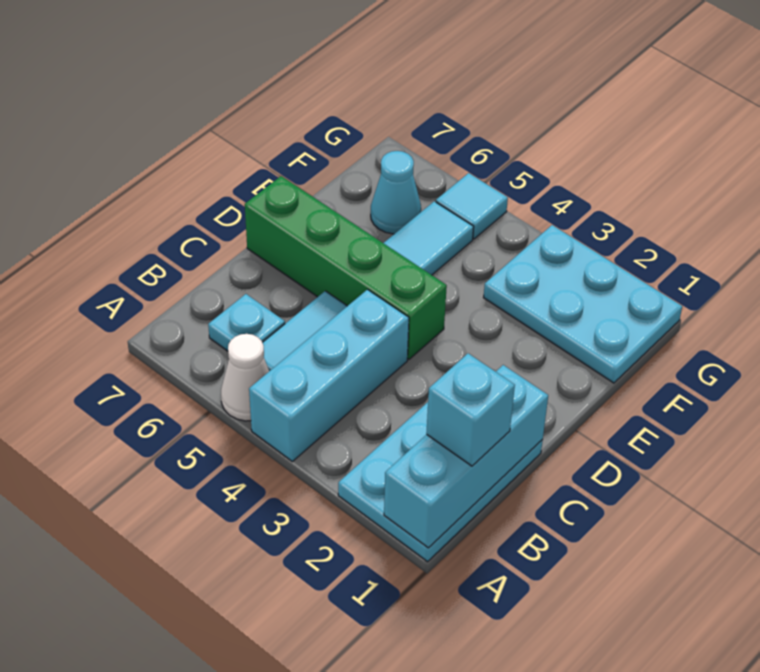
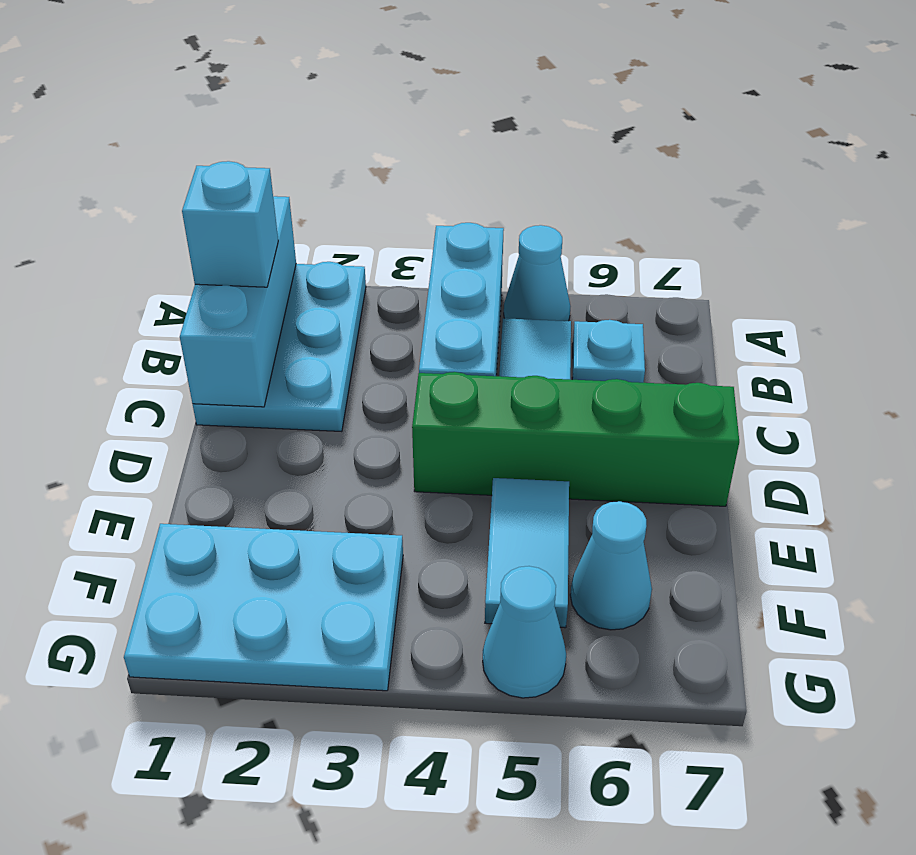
white 1x1 cone [221,334,269,421] -> cyan 1x1 cone [504,225,571,321]
cyan 1x1 tile [436,173,508,239] -> cyan 1x1 cone [483,566,566,698]

